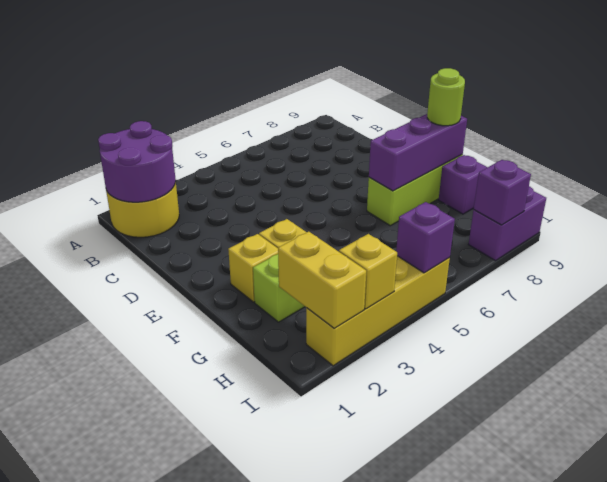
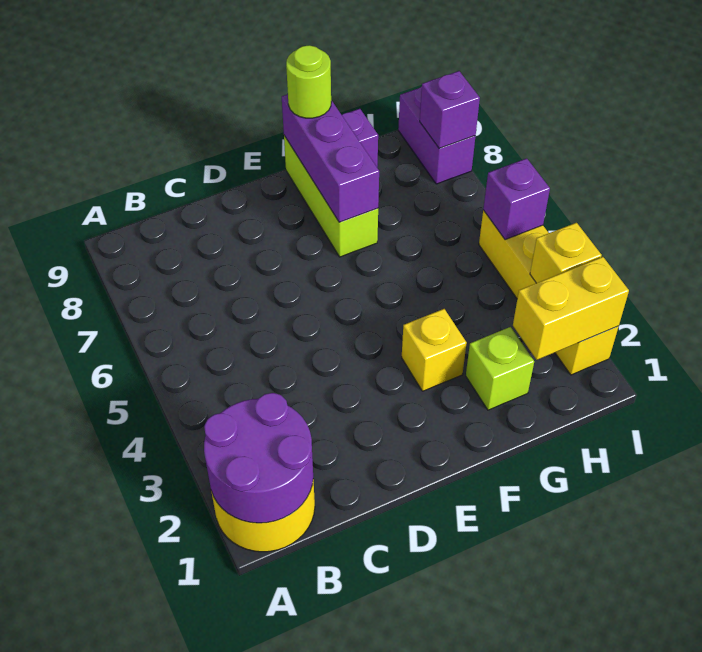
yellow 1x1 brick [228,234,278,302] -> none

